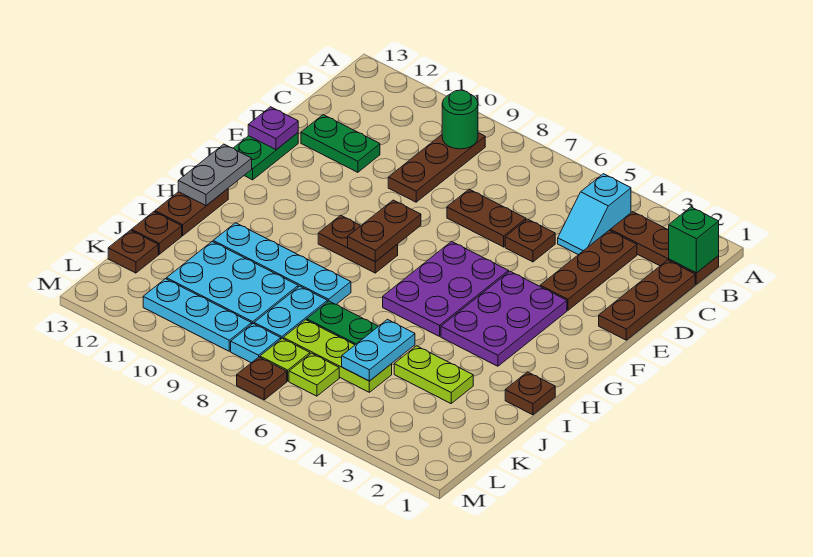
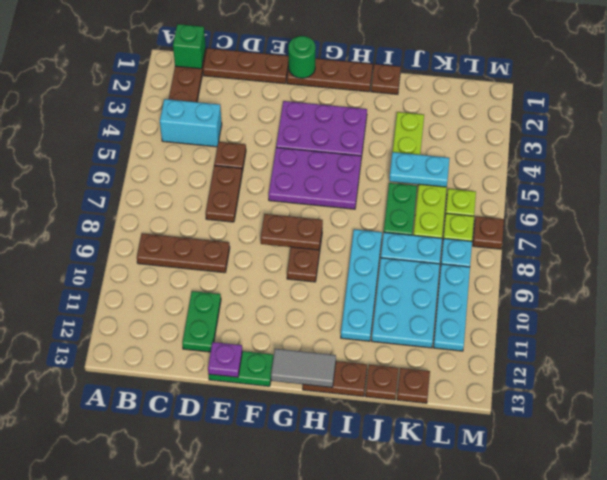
cyan 1x2 slope [558,174,631,255] -> cyan 1x2 brick [160,99,222,147]
green 1x1 round brick [442,90,478,149] -> green 1x1 round brick moved to [288,36,316,78]
brown 1x3 plate [540,230,637,310] -> brown 1x3 plate moved to [287,58,373,92]
grey 1x2 plate [178,144,252,206] -> grey 1x2 tile [271,349,336,387]

